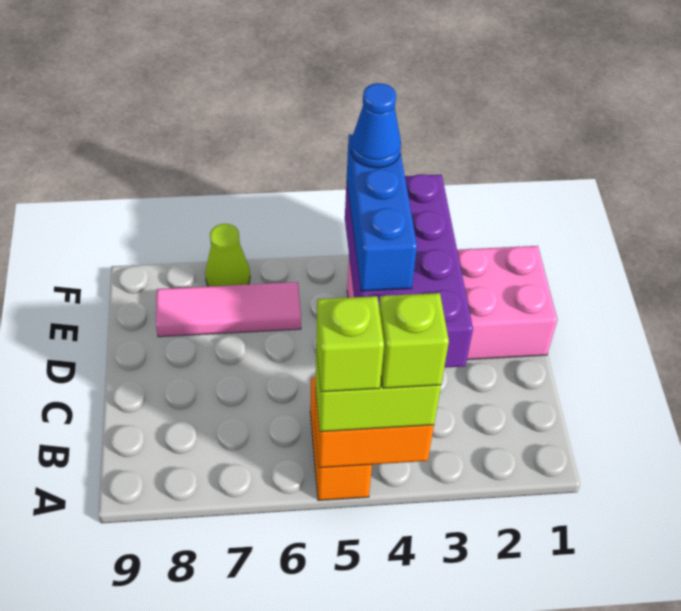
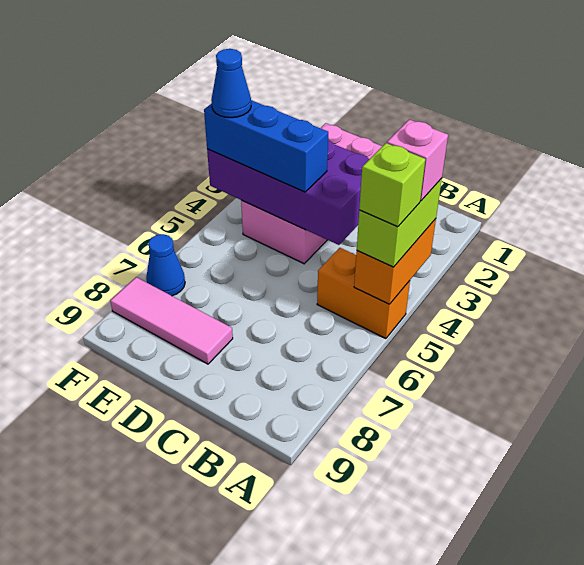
lime 1x1 brick [379,293,449,388] -> pink 1x1 brick [387,119,448,201]
pink 1x3 tile [156,282,301,337] -> pink 1x3 tile turned to [110,277,233,364]
lime 1x1 cone [205,224,250,287] -> blue 1x1 cone [146,234,185,296]

